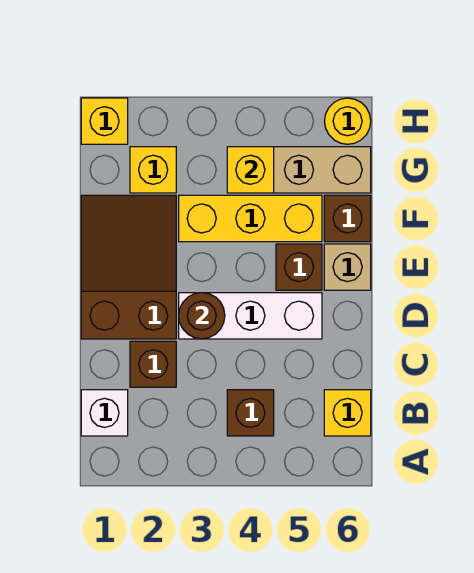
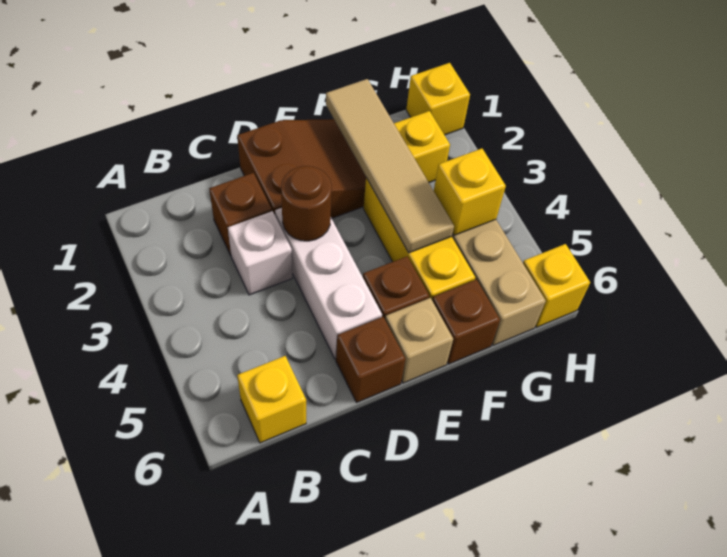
white 1x1 brick [81,390,128,436] -> white 1x1 brick moved to [228,211,292,295]
brown 1x1 brick [227,390,274,436] -> brown 1x1 brick moved to [336,317,405,403]
none -> tan 1x4 tile [326,79,454,253]
yellow 1x1 round brick [325,98,371,144] -> yellow 1x1 brick [523,244,590,327]

